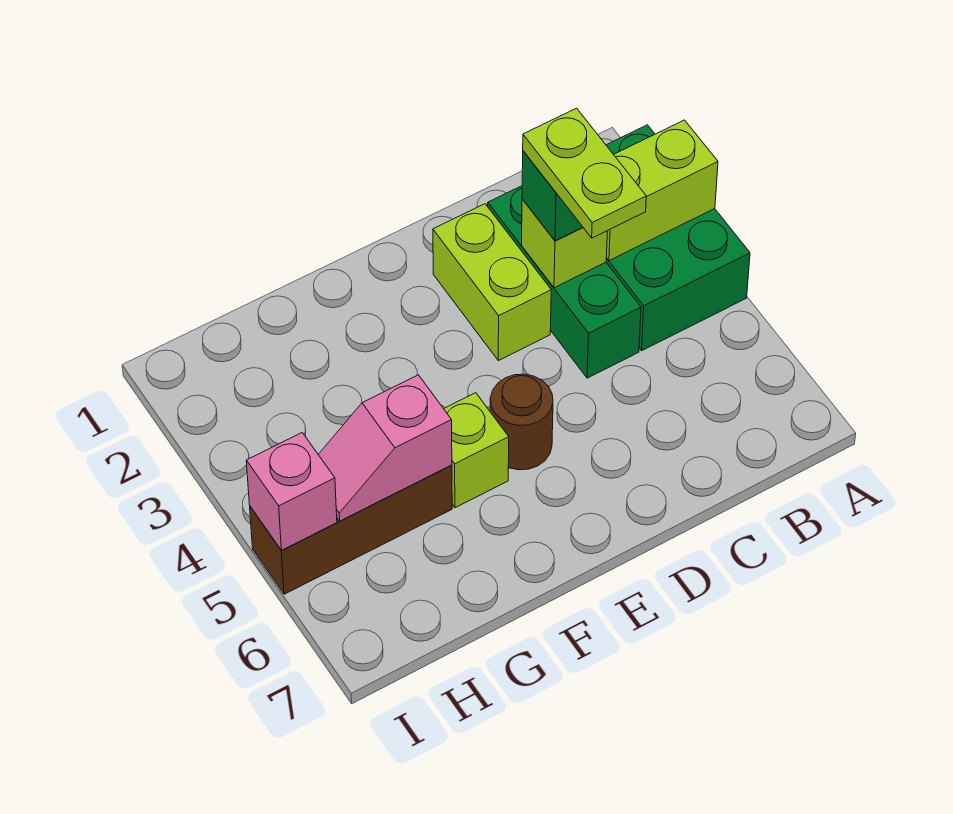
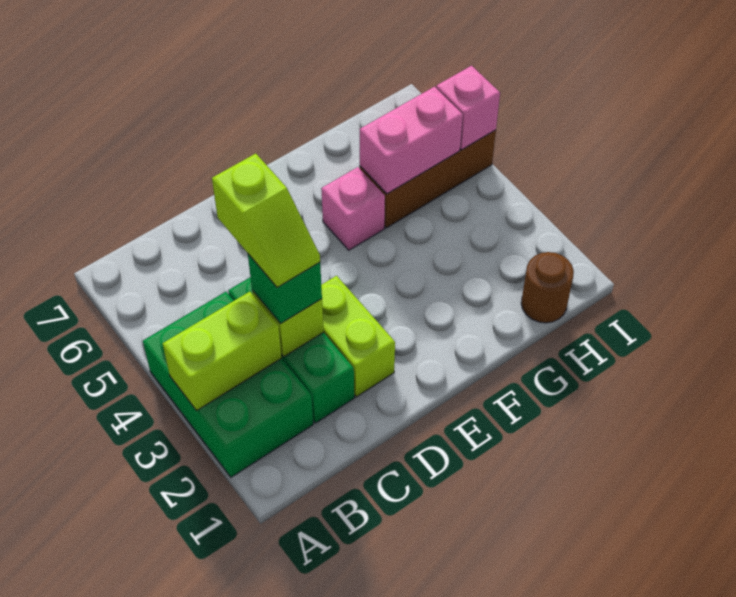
lime 1x2 plate [523,108,646,238] -> lime 1x2 slope [212,154,320,288]
brown 1x1 round brick [490,374,553,470] -> brown 1x1 round brick moved to [521,252,574,323]
lime 1x1 brick [444,393,509,508] -> pink 1x1 brick [321,167,385,250]
pink 1x2 slope [318,375,452,521] -> pink 1x2 brick [360,87,463,194]

